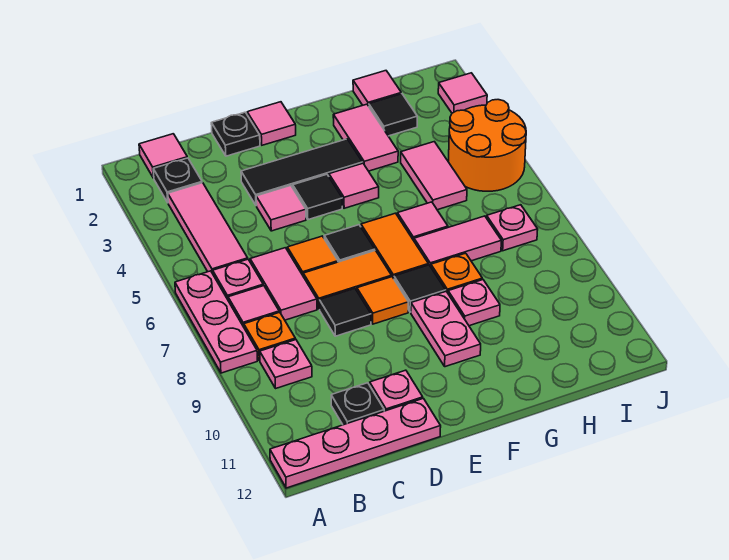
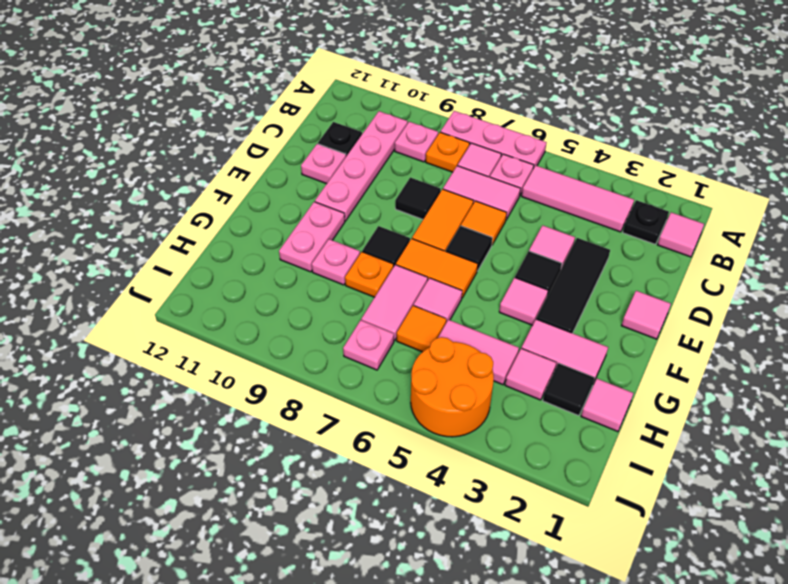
pink 1x4 plate [270,398,441,488] -> pink 1x4 plate moved to [315,111,408,221]
black 1x1 plate [211,112,260,156] -> none
orange 1x1 tile [357,277,408,324] -> orange 1x1 tile moved to [397,306,446,352]
pink 1x2 plate [411,292,481,367] -> pink 1x2 plate turned to [279,202,345,272]
pink 1x1 tile [438,73,487,113] -> pink 1x1 tile moved to [505,349,556,400]

